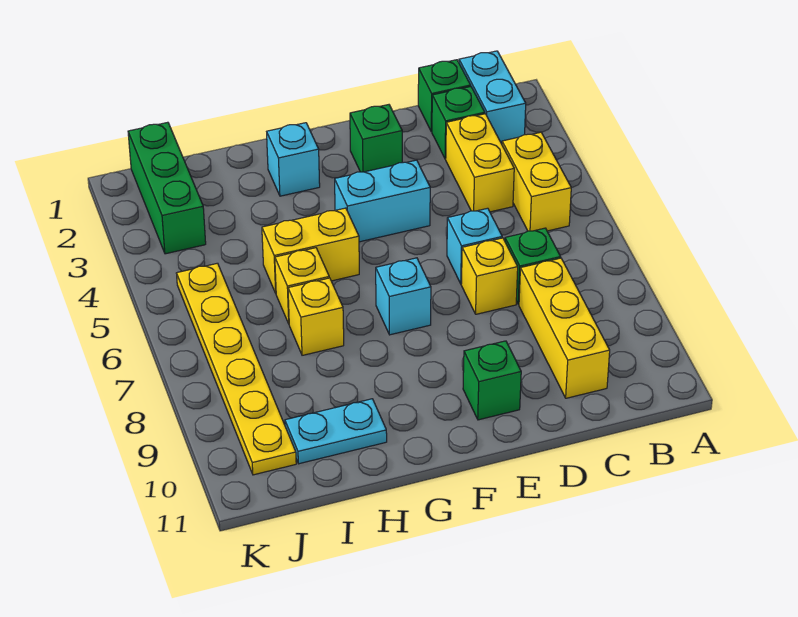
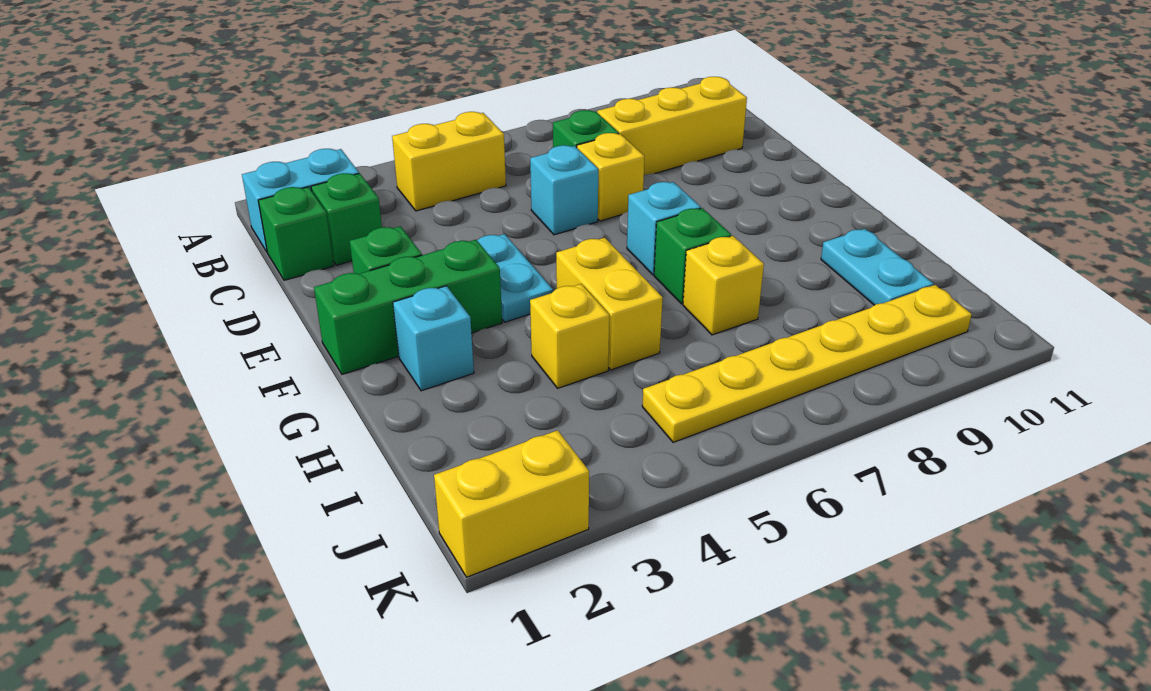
yellow 1x2 brick [446,114,514,212] -> yellow 1x2 brick moved to [434,430,589,577]
cyan 1x2 brick [335,160,430,242] -> cyan 1x2 plate [477,234,553,322]
green 1x1 brick [463,341,521,420] -> green 1x1 brick moved to [654,208,731,304]
yellow 1x1 brick [275,248,329,323] -> yellow 1x1 brick moved to [530,284,609,388]
green 1x3 brick [128,122,206,254] -> green 1x3 brick moved to [314,240,502,374]

